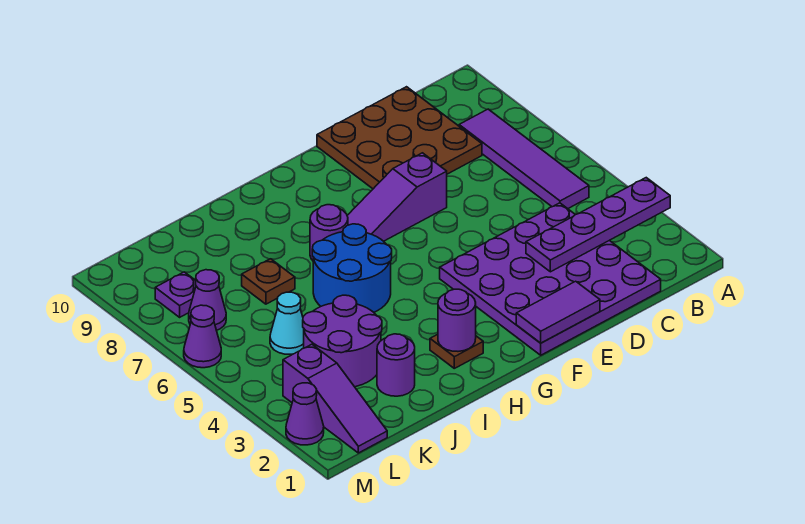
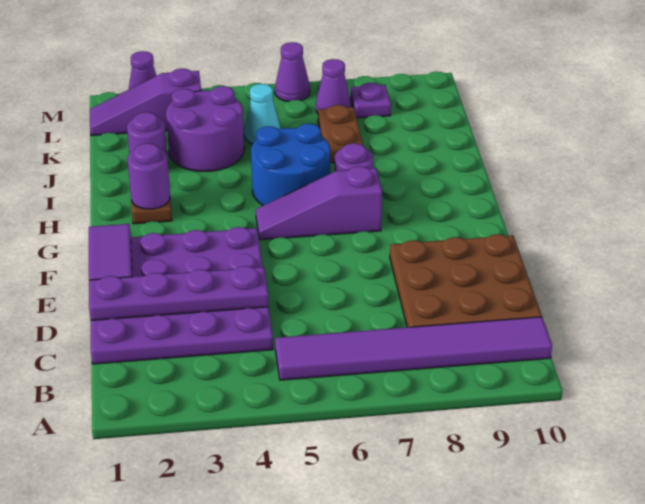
purple 1x4 plate [526,178,670,272] -> purple 1x4 plate turned to [89,266,269,320]
purple 1x4 tile [459,109,589,209] -> purple 1x6 tile [275,317,552,380]
purple 1x3 slope [347,153,447,241] -> purple 1x3 slope turned to [256,166,382,240]
brown 1x1 plate [242,259,295,304] -> brown 1x2 plate [318,105,363,163]

